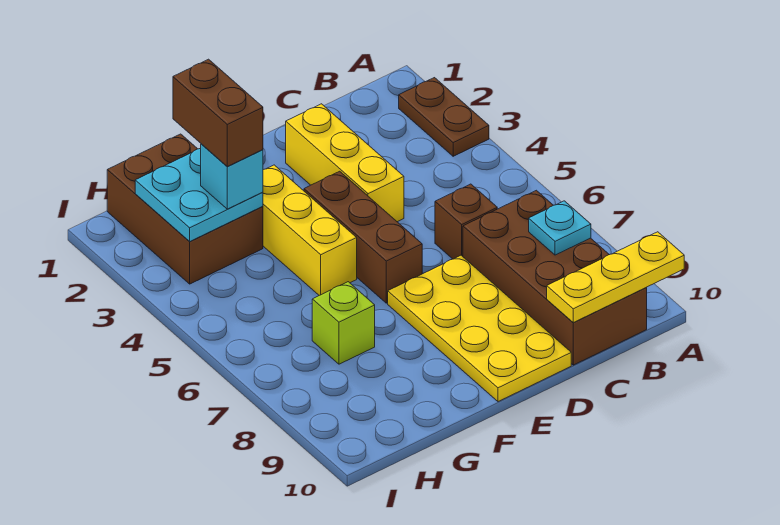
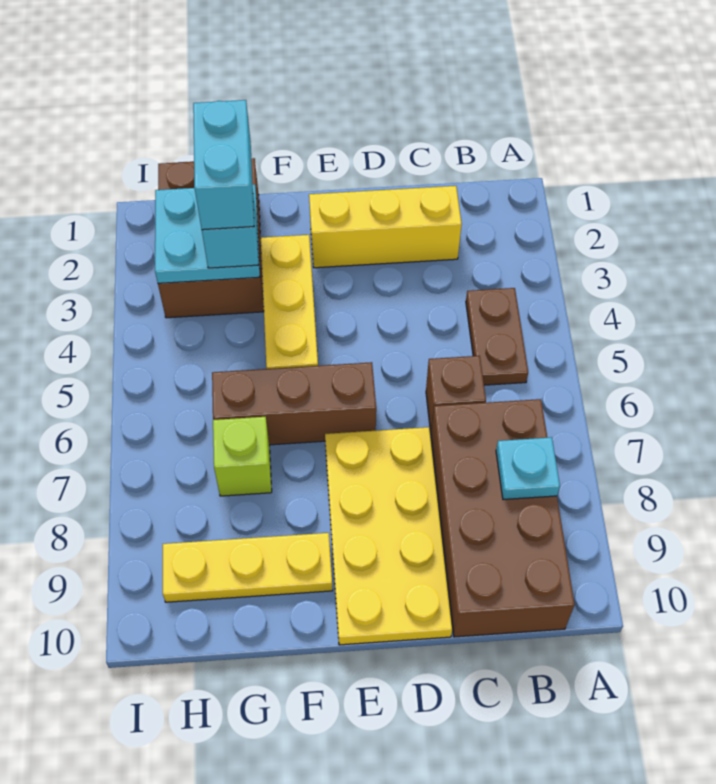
brown 1x2 plate [399,78,489,156] -> brown 1x2 plate moved to [466,288,528,385]
yellow 1x3 plate [547,232,684,322] -> yellow 1x3 plate moved to [163,533,333,602]
yellow 1x3 brick [286,104,404,222] -> yellow 1x3 brick turned to [309,186,462,268]
brown 1x3 brick [304,171,422,303] -> brown 1x3 brick turned to [212,362,376,445]
brown 1x2 brick [173,59,263,167] -> cyan 1x2 brick [193,100,254,230]

